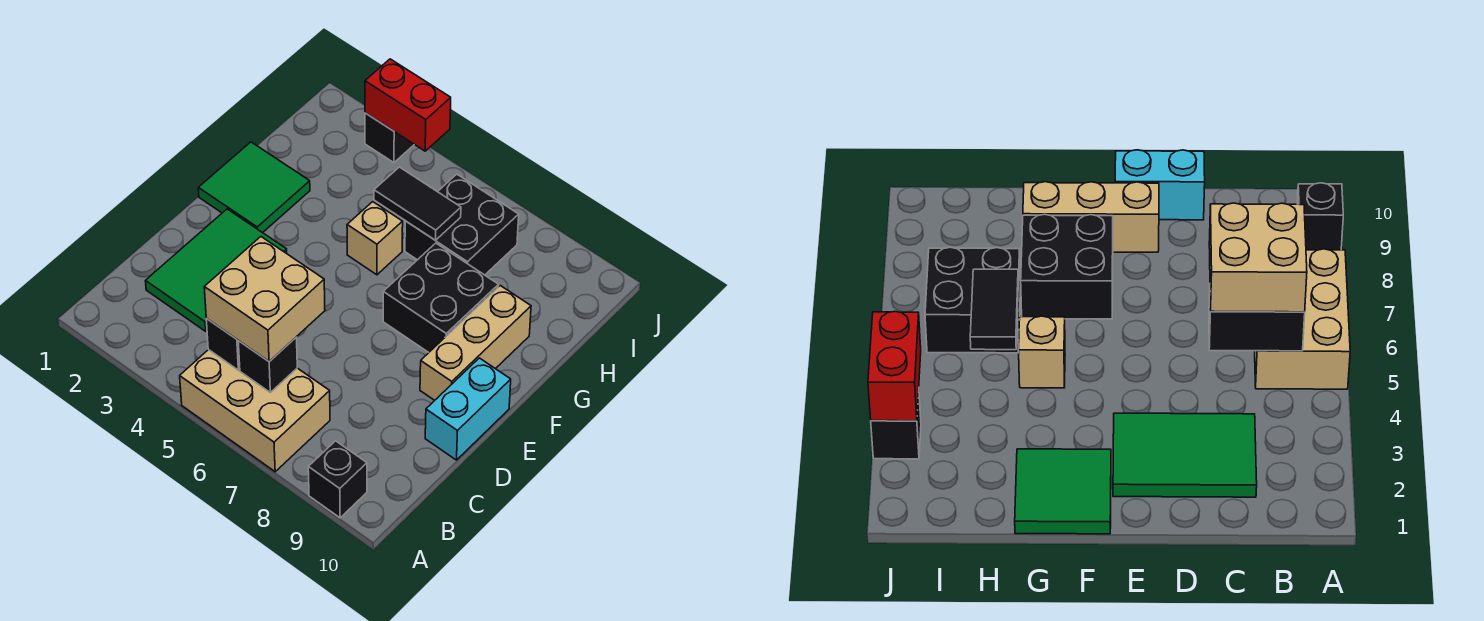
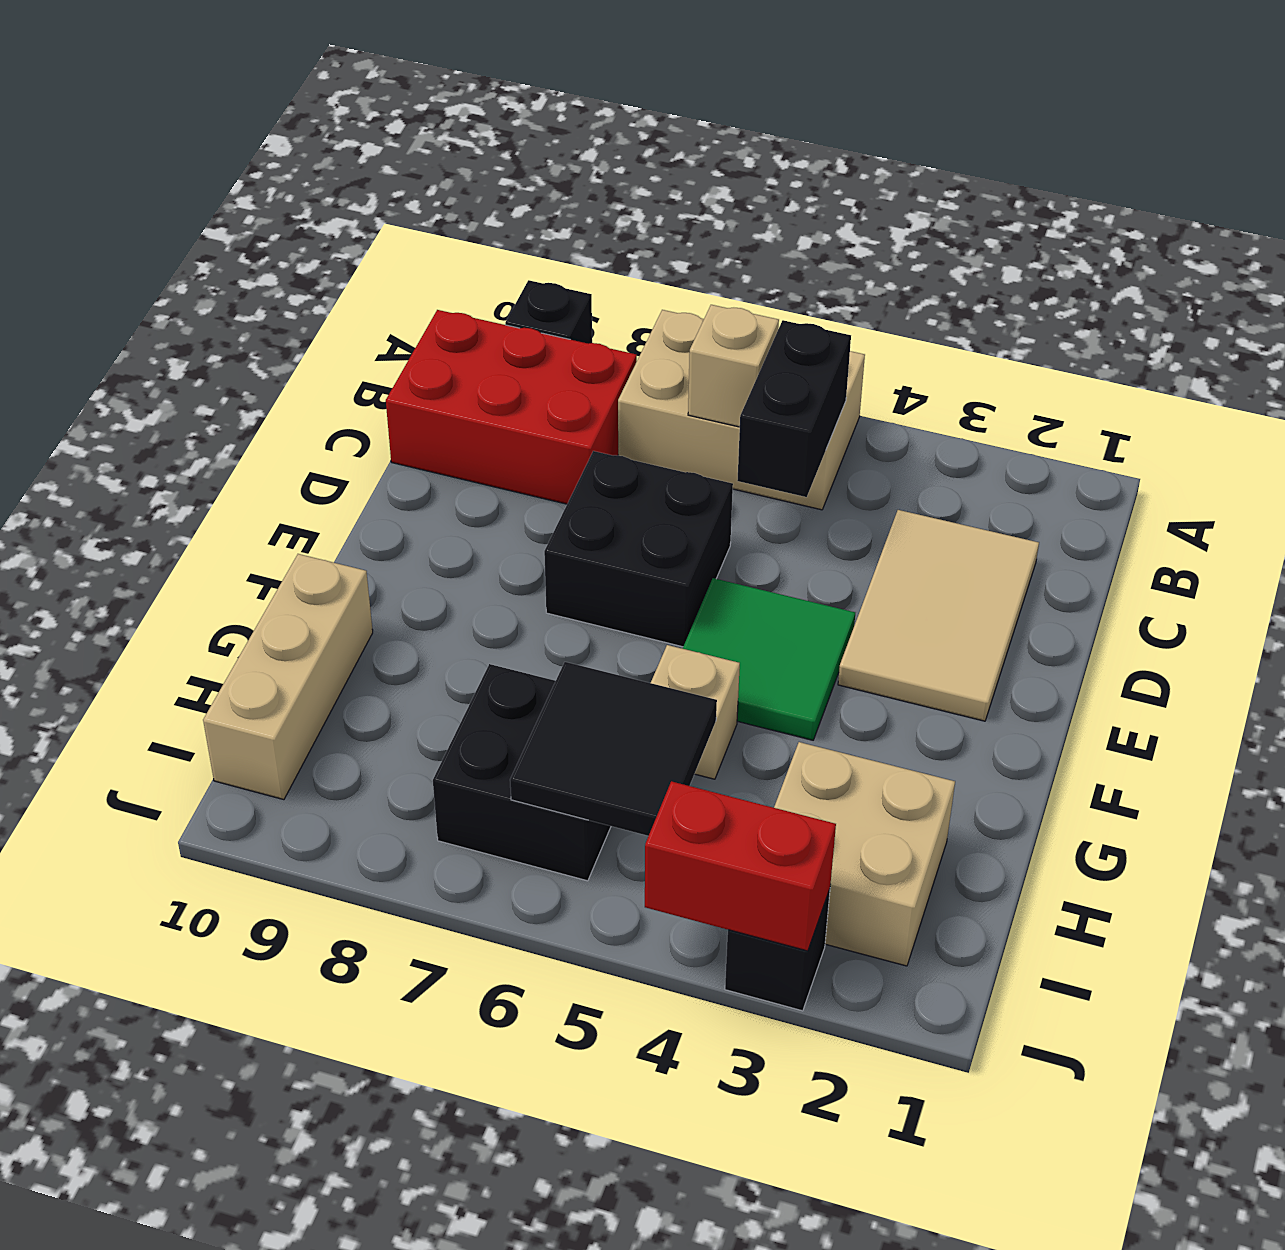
tan 2x2 brick [204,237,325,361] -> tan 2x2 brick moved to [774,742,955,966]
black 1x1 brick [238,337,297,392] -> tan 1x1 brick [688,305,779,427]
none -> red 2x3 brick [386,310,637,504]
green 2x3 tile [146,209,287,331] -> tan 2x3 tile [838,510,1039,721]
cyan 1x2 brick [425,358,511,460] -> none
tan 1x3 brick [420,286,531,400] -> tan 1x3 brick moved to [203,554,373,800]
green 2x2 tile [198,142,310,233] -> green 2x2 tile moved to [683,578,855,740]
black 2x2 brick [383,243,499,352] -> black 2x2 brick moved to [544,451,733,647]
black 1x2 tile [374,167,461,240] -> black 2x2 tile [510,662,717,836]

